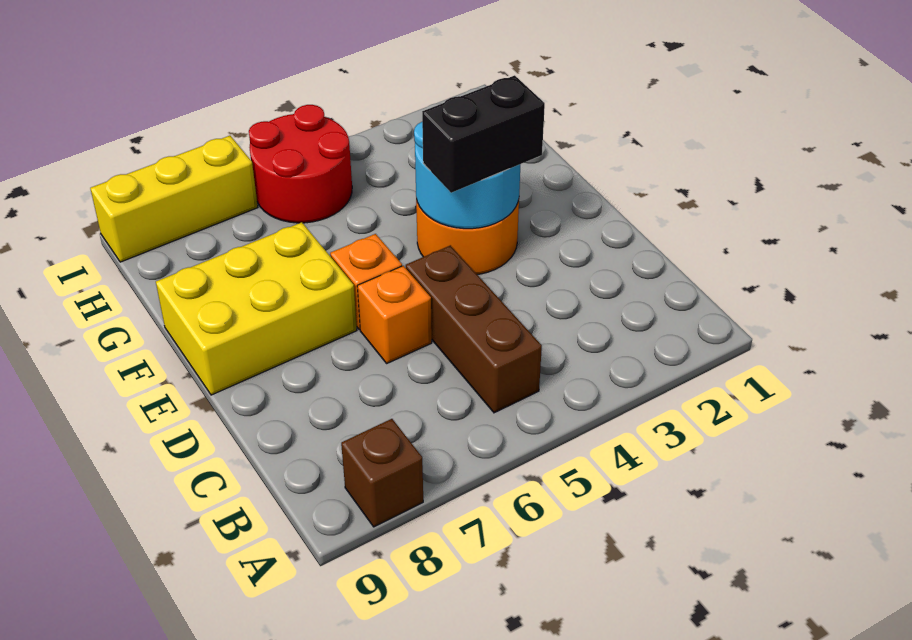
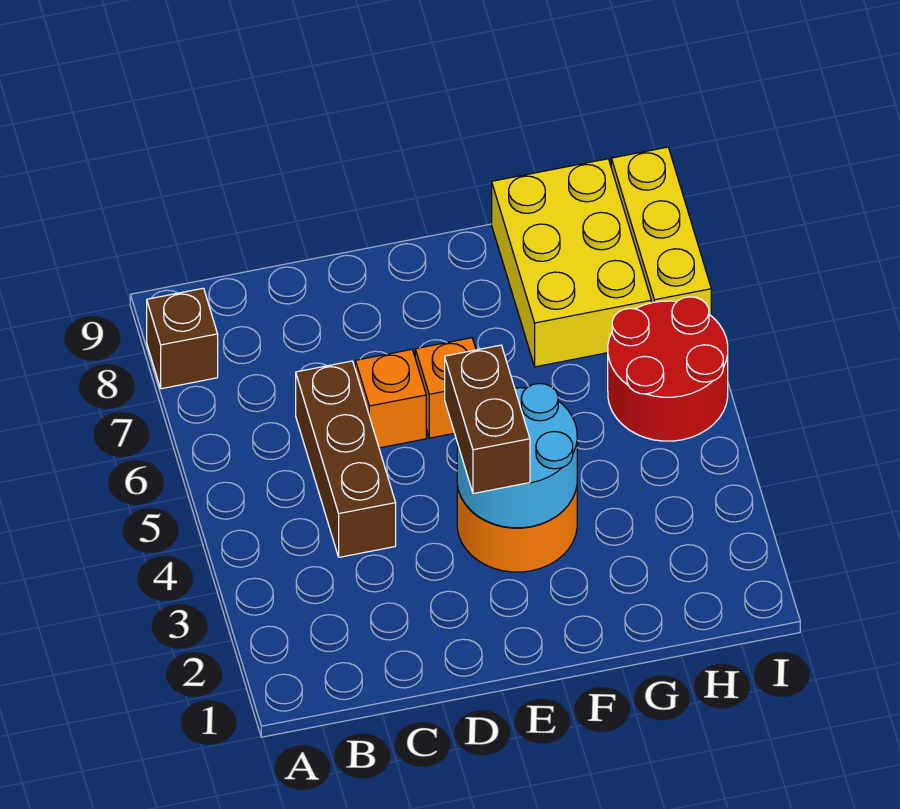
brown 1x3 brick [406,245,542,413] -> brown 1x3 brick turned to [296,361,396,557]
black 1x2 brick [422,75,545,193] -> brown 1x2 brick [445,345,530,494]
yellow 2x3 brick [156,222,357,395] -> yellow 2x3 brick moved to [492,159,651,367]

